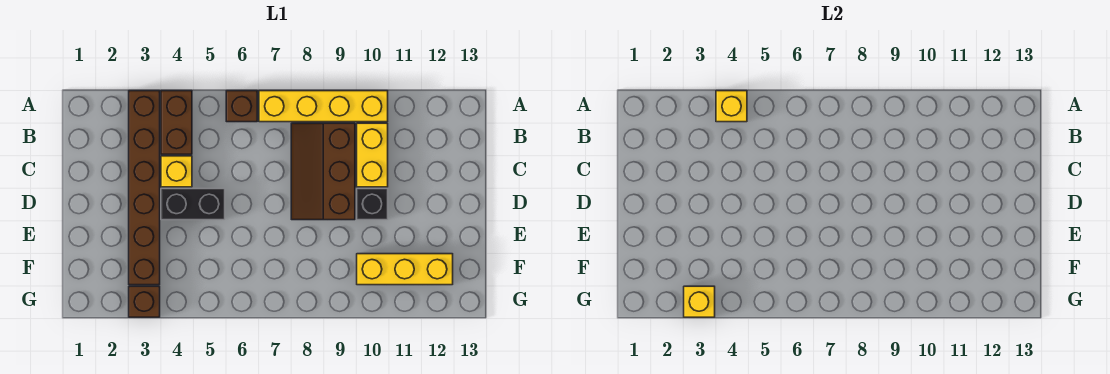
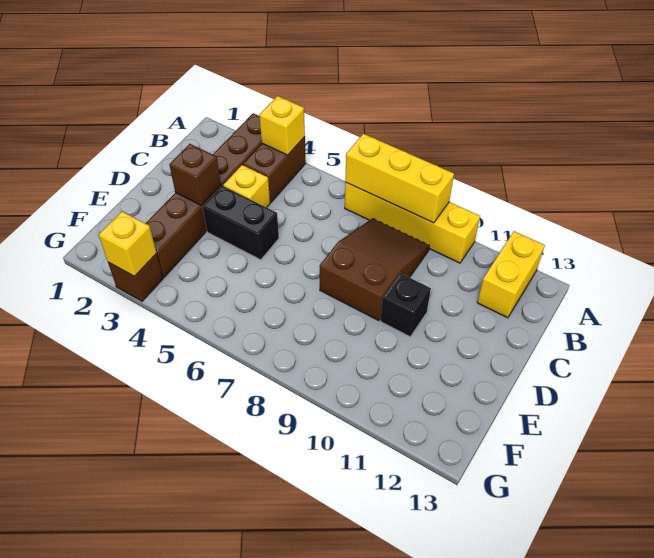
brown 1x1 brick [226,91,257,122] -> brown 1x1 brick moved to [169,144,221,205]
brown 2x3 slope [291,123,355,220] -> brown 2x3 slope turned to [320,218,430,321]
yellow 1x2 brick [357,123,388,187] -> yellow 1x2 brick moved to [477,231,545,318]
yellow 1x3 brick [357,254,453,285] -> yellow 1x3 brick moved to [345,134,454,223]

